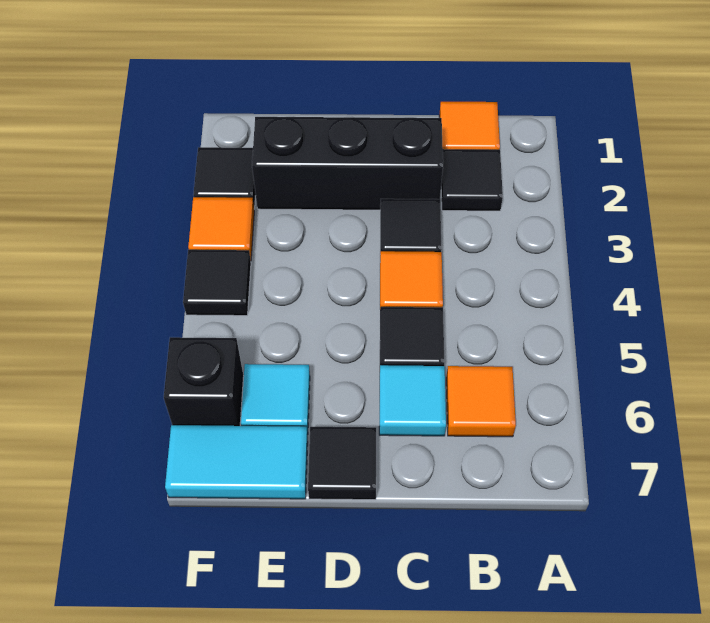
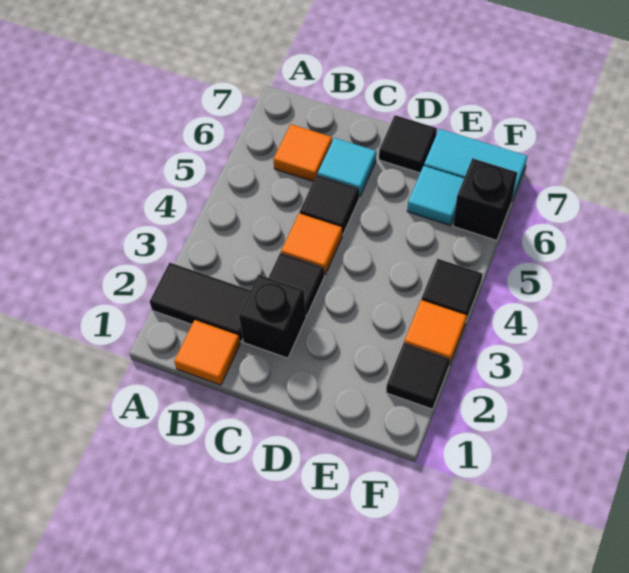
black 1x1 tile [441,149,503,211] -> black 1x2 tile [150,263,251,342]
black 1x3 brick [252,117,443,210] -> black 1x1 brick [239,275,306,358]

